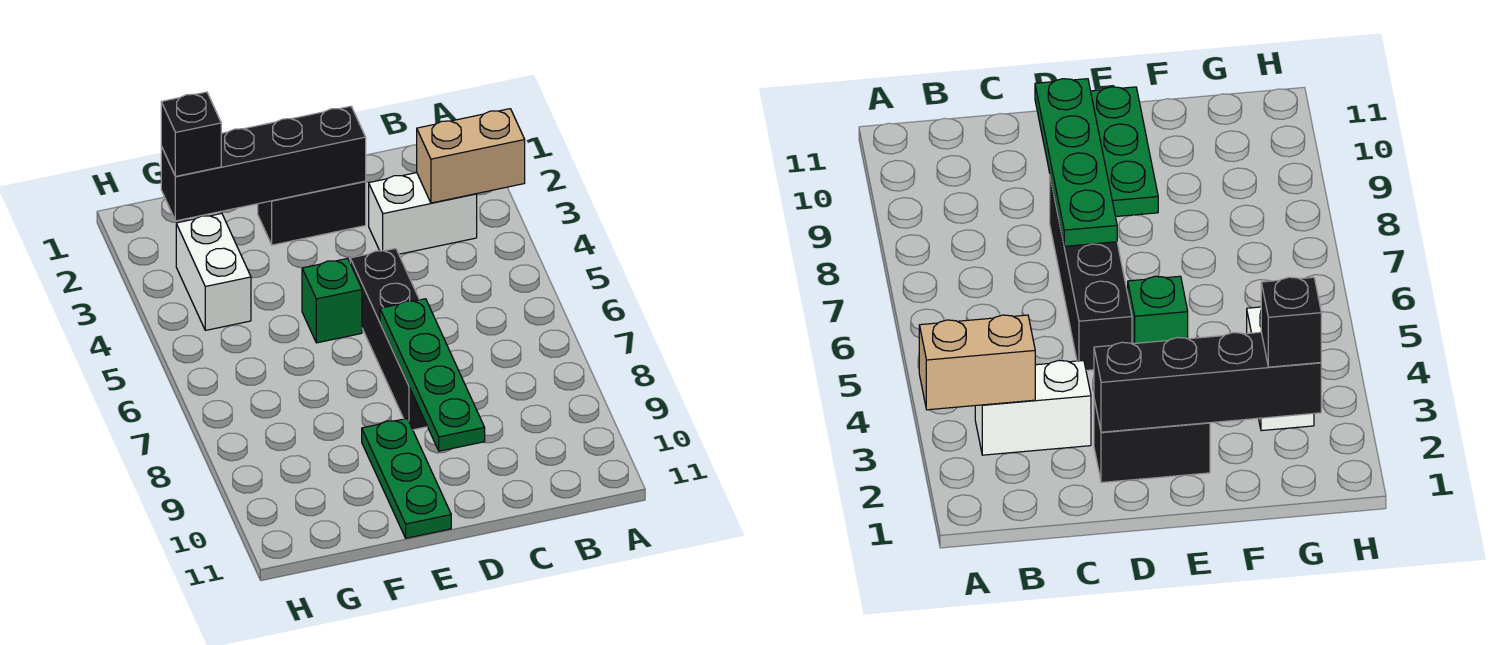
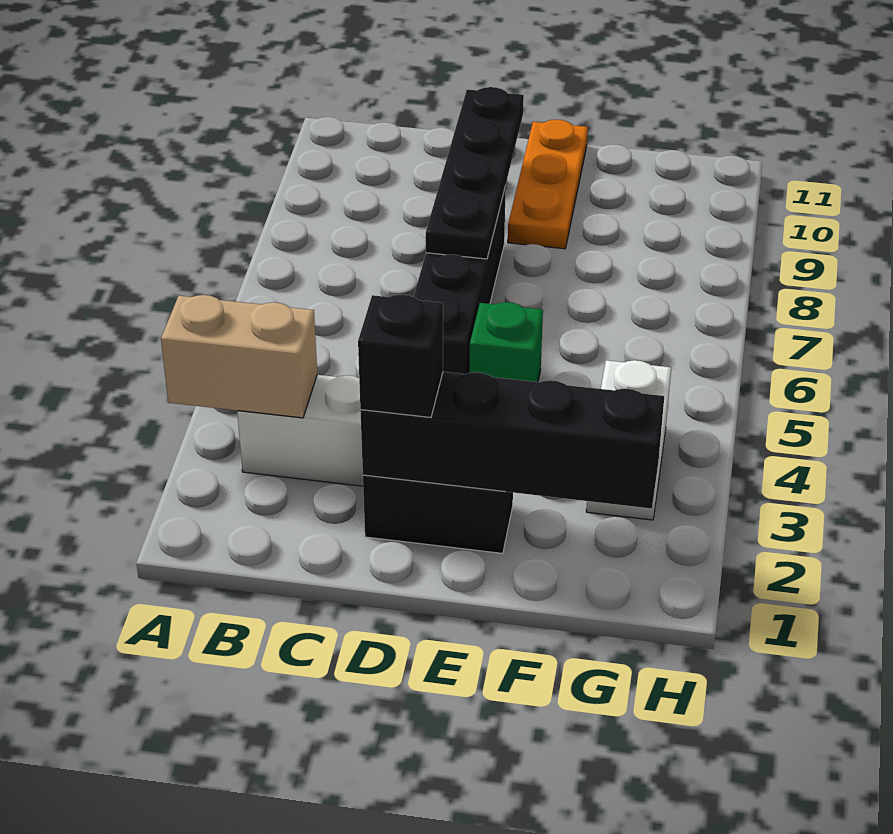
green 1x4 plate [380,299,485,451] -> black 1x4 plate [426,87,524,259]
green 1x3 plate [362,419,451,538] -> orange 1x3 plate [508,120,588,249]
black 1x1 brick [161,92,221,176] -> black 1x1 brick moved to [358,295,443,418]

